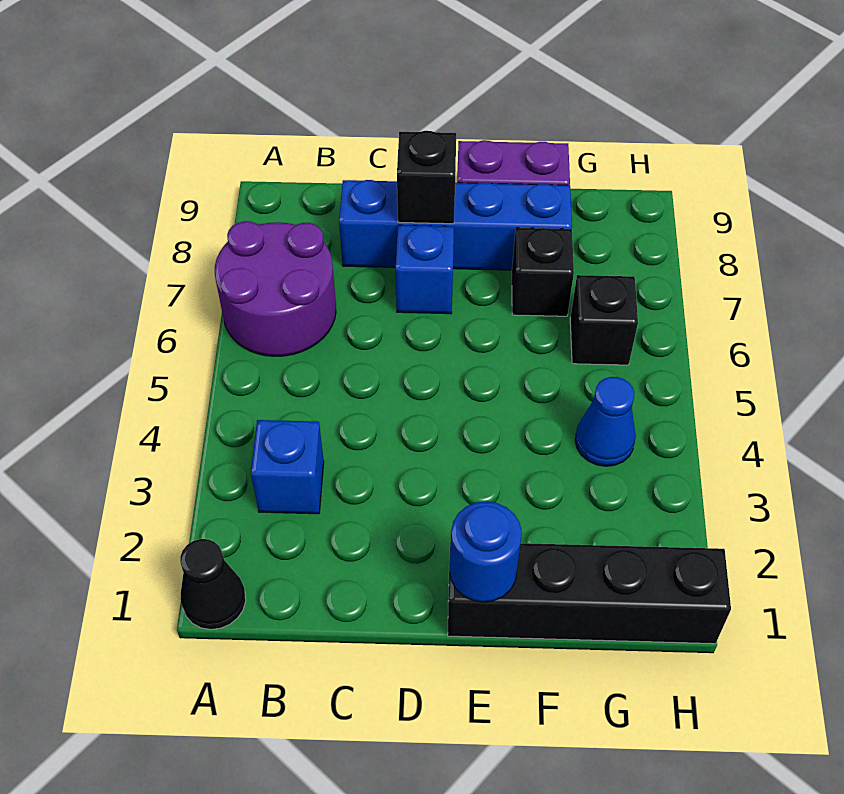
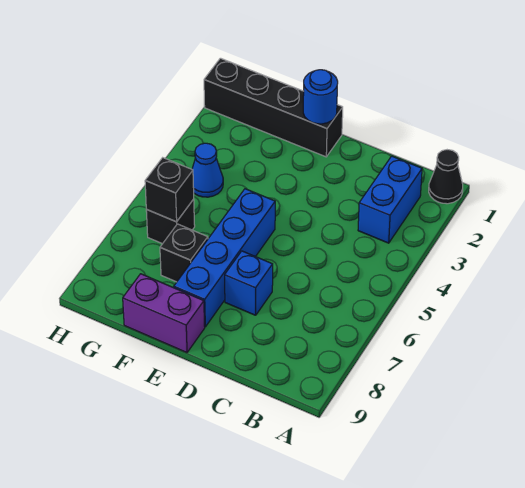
purple 2x2 round brick [215,221,336,356] -> none
blue 1x1 brick [251,420,324,514] -> blue 1x2 brick [358,156,422,243]
blue 1x4 brick [339,180,572,270] -> blue 1x4 brick turned to [174,189,275,327]
black 1x1 brick [397,131,456,224] -> black 1x1 brick moved to [145,158,194,222]

